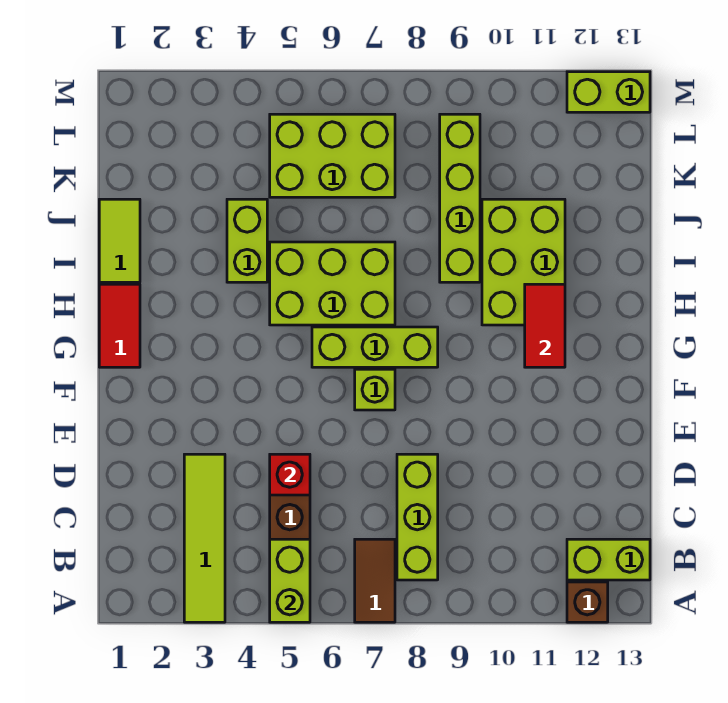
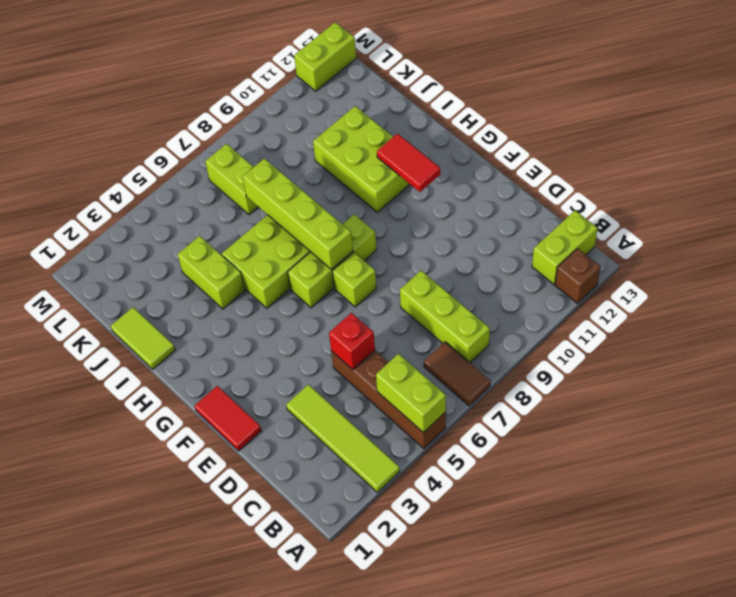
red 1x2 tile [99,284,140,367] -> red 1x2 tile moved to [195,386,261,451]
lime 1x4 brick [440,114,480,282] -> lime 1x4 brick moved to [243,158,353,270]
lime 2x3 brick [270,114,395,197] -> lime 1x2 brick [205,144,258,215]

